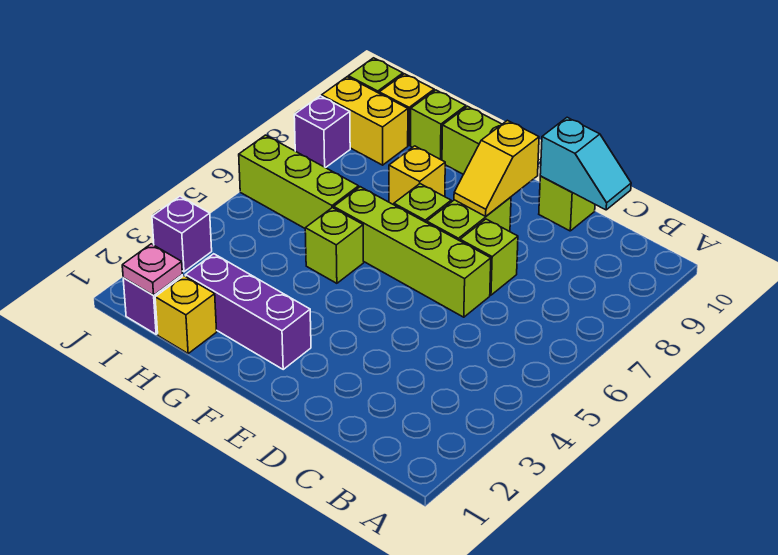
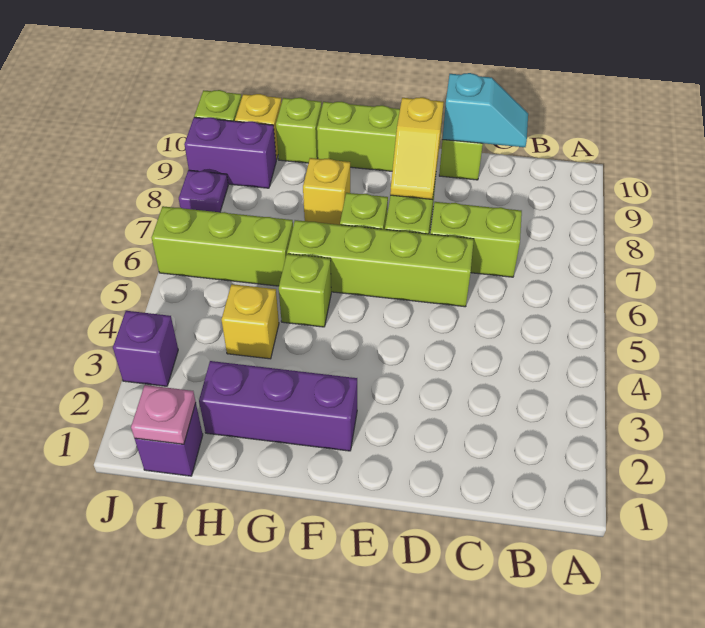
lime 1x1 brick [460,219,518,295] -> lime 1x2 brick [430,202,522,277]
yellow 1x1 brick [155,276,217,353] -> yellow 1x1 brick moved to [222,284,279,359]
yellow 1x2 brick [322,77,408,165] -> purple 1x2 brick [184,117,276,188]
purple 1x1 brick [294,96,350,168] -> purple 1x1 plate [179,170,228,212]

